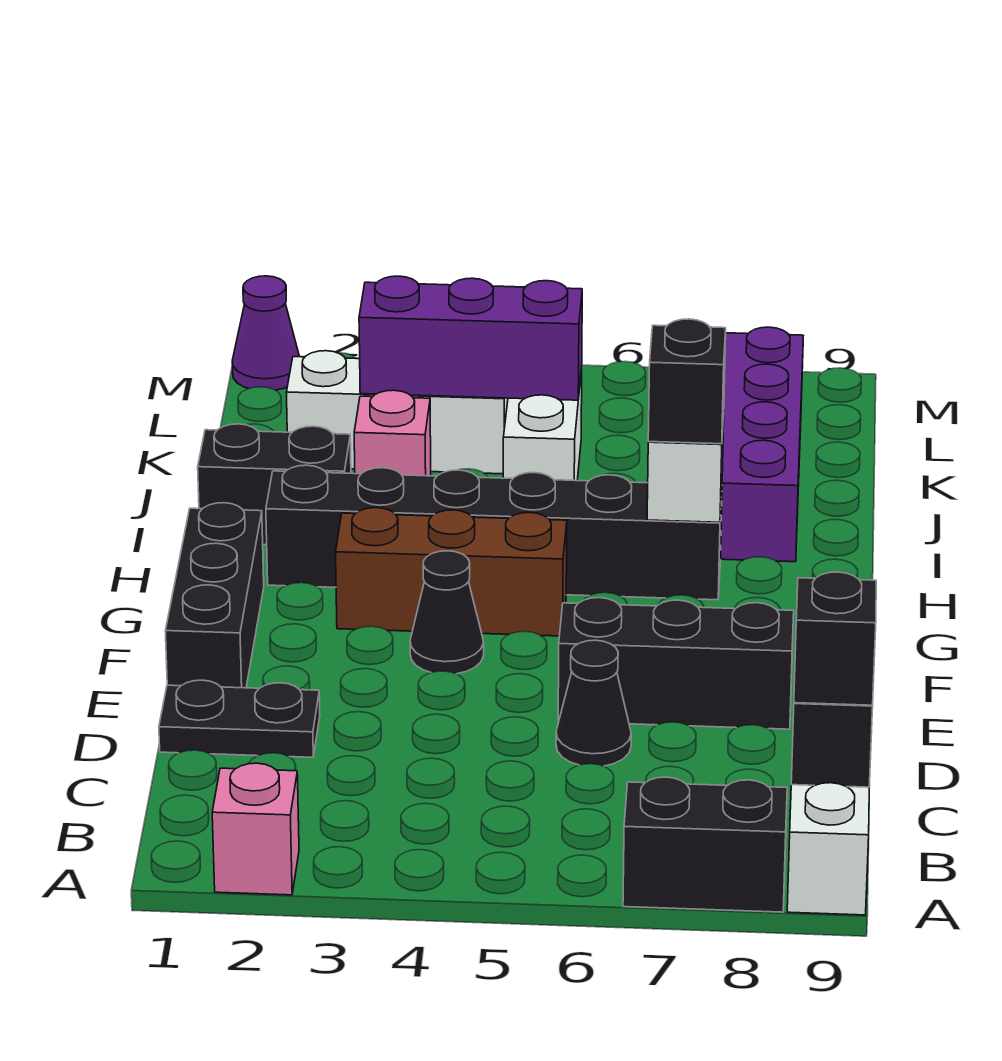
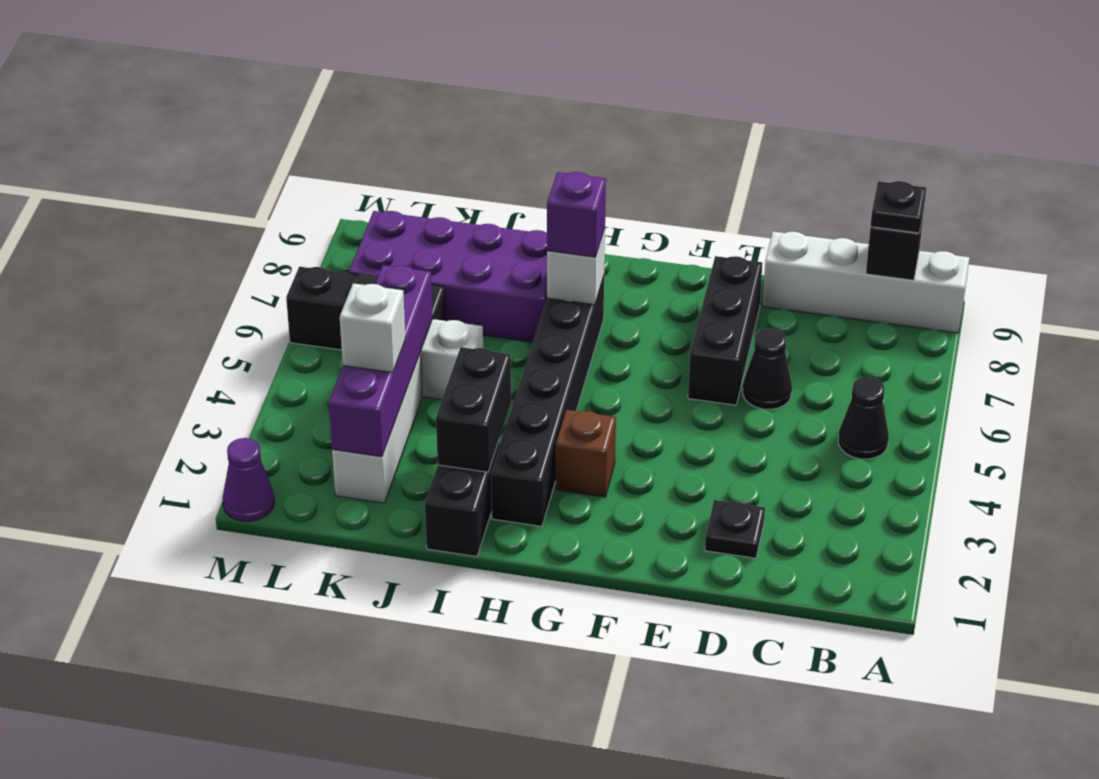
pink 1x1 brick [212,763,299,895] -> none
black 1x2 brick [623,777,787,912] -> black 1x2 brick moved to [436,347,511,472]
black 1x1 brick [794,572,876,705] -> black 1x1 plate [871,181,926,233]
black 1x2 plate [159,680,320,757] -> black 1x1 plate [705,500,765,558]
black 1x3 brick [165,503,264,688] -> black 1x3 brick moved to [286,267,446,350]
black 1x1 cone [410,551,484,674] -> black 1x1 cone moved to [838,377,889,459]
brown 1x3 brick [336,508,567,636] -> brown 1x1 brick [556,410,616,497]
black 1x1 brick [648,319,726,444] -> purple 1x1 brick [547,172,606,257]
pink 1x1 brick [354,390,431,476] -> none
purple 1x3 brick [359,276,582,400] -> purple 1x4 brick [329,265,433,457]
none -> white 1x1 brick [340,283,406,372]

